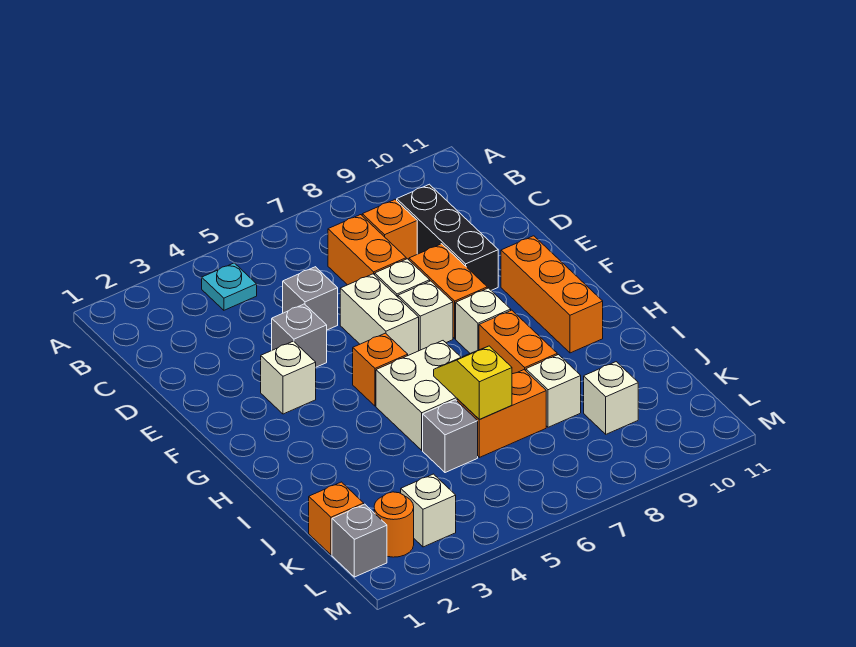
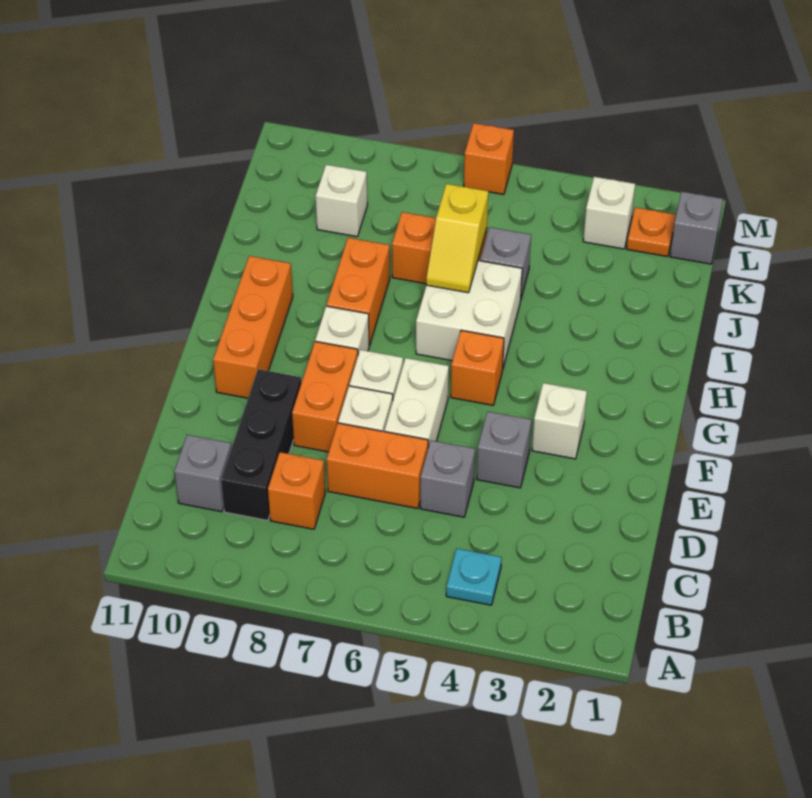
orange 1x2 brick [328,215,406,285] -> orange 1x2 brick turned to [327,423,428,508]
none -> grey 1x1 brick [174,435,231,512]
white 1x1 brick [526,355,581,427] -> none
orange 1x1 brick [309,482,364,555] -> orange 1x1 brick moved to [464,123,514,194]
orange 1x1 round brick [374,492,414,557] -> orange 1x1 plate [627,207,676,257]

